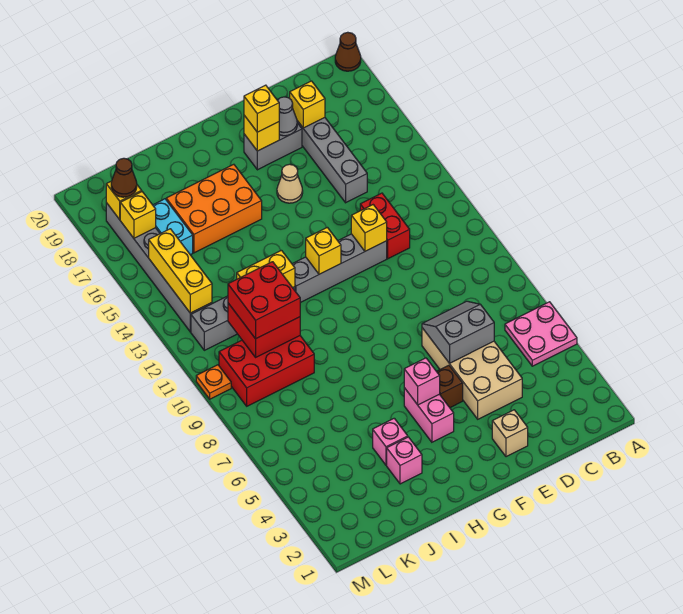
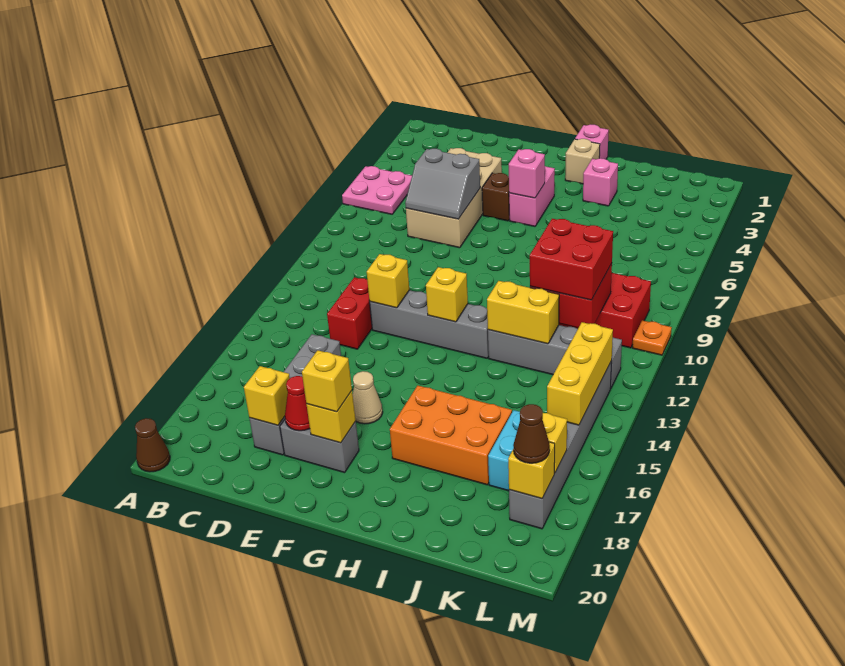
tan 1x1 brick [492,410,528,457] -> tan 1x1 brick moved to [565,139,600,184]
grey 1x1 cone [277,97,297,136] -> red 1x1 cone [285,376,310,431]
pink 1x1 brick [373,418,408,465] -> pink 1x1 brick moved to [575,124,609,159]

